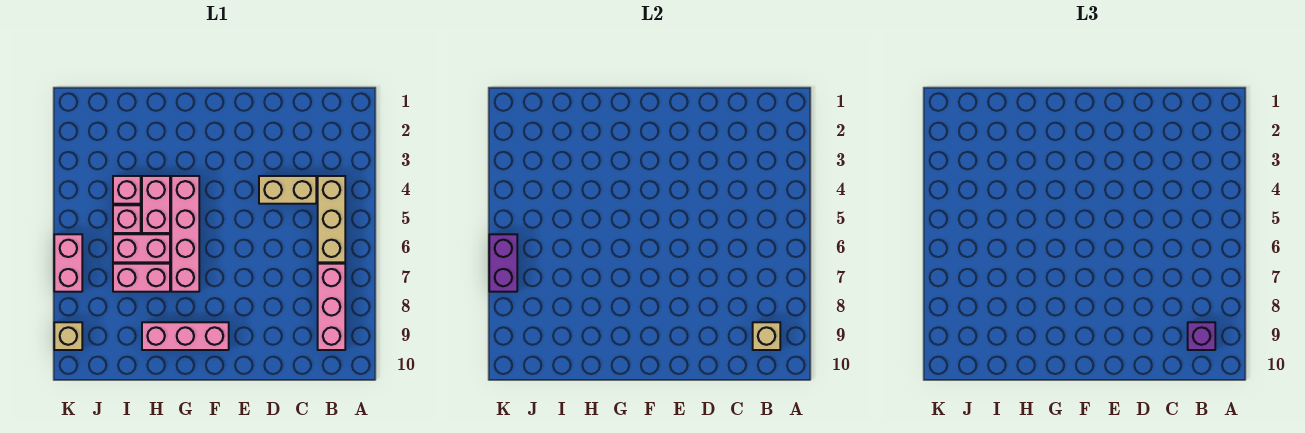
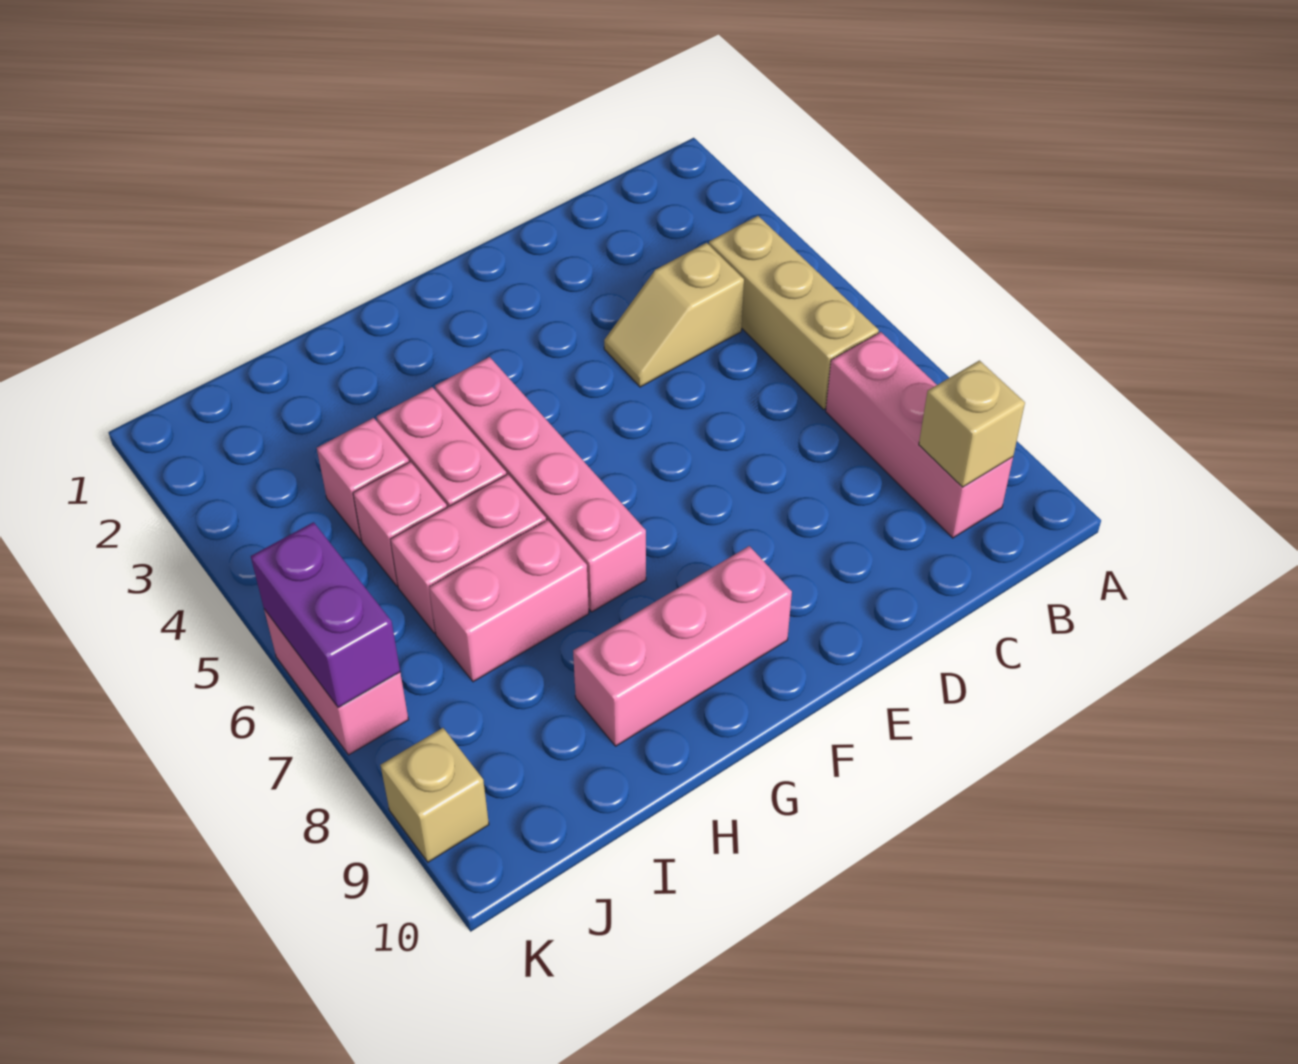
purple 1x1 brick [1188,322,1215,350] -> none
tan 1x2 brick [259,176,316,204] -> tan 1x2 slope [604,243,744,387]

